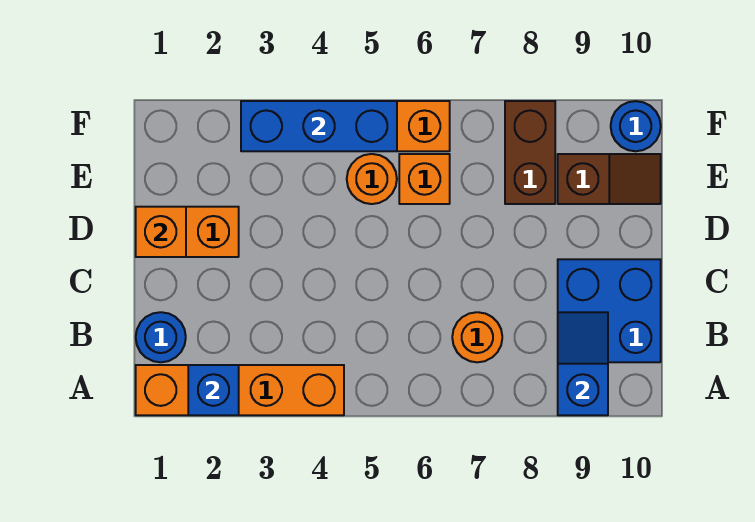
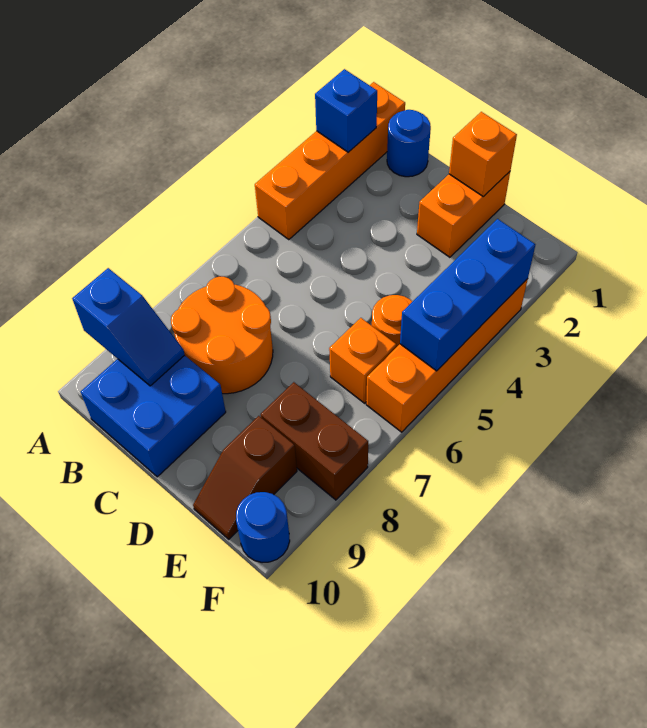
orange 1x1 round brick [452,312,502,362] -> orange 2x2 round brick [171,277,273,394]

